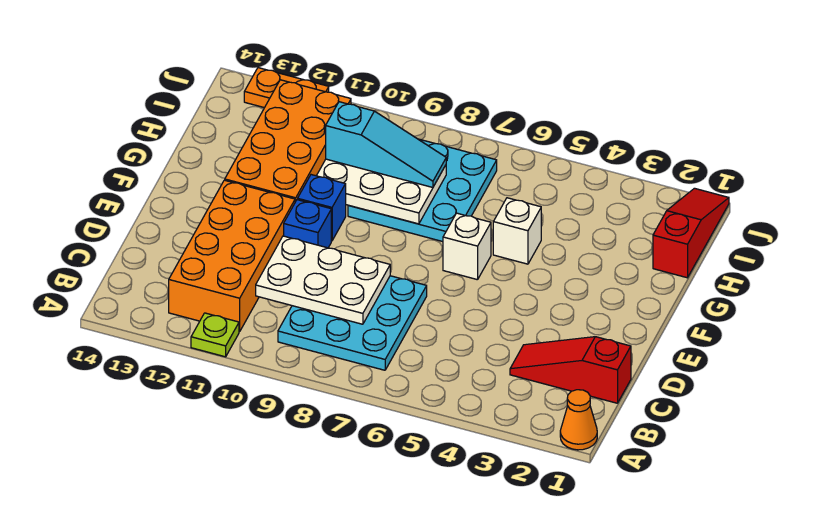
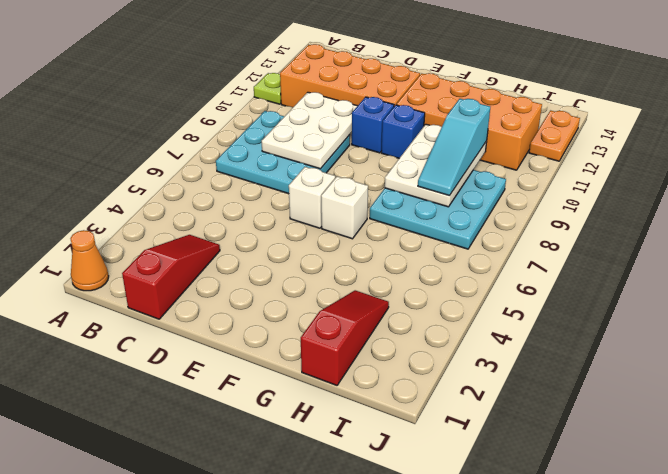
white 1x1 brick [493,198,541,264] -> white 1x1 brick moved to [289,167,335,228]
red 1x3 slope [653,188,729,278] -> red 1x3 slope turned to [301,290,389,385]

